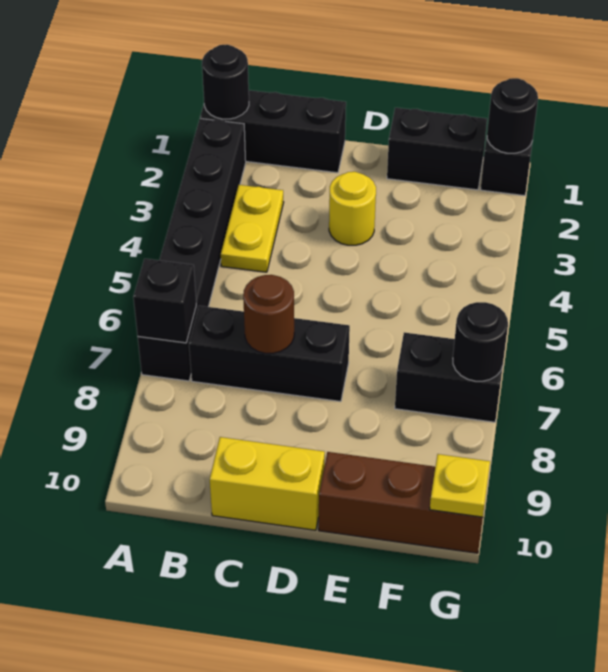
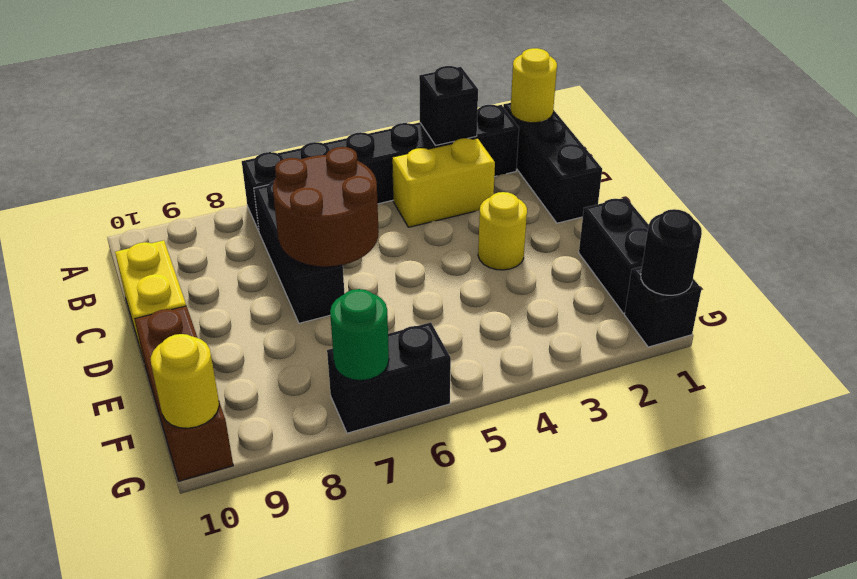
black 1x1 round brick [202,45,249,119] -> yellow 1x1 round brick [510,48,557,123]
black 1x1 brick [133,259,196,343] -> black 1x1 brick moved to [419,66,478,145]
yellow 1x2 plate [221,185,284,272] -> yellow 1x2 brick [392,138,495,227]
brown 1x1 round brick [243,275,294,353] -> brown 2x2 round brick [273,147,379,267]
black 1x2 brick [395,332,503,422] -> black 1x2 brick turned to [327,322,451,433]
black 1x1 round brick [453,302,508,381] -> green 1x1 round brick [330,289,389,381]
yellow 1x1 plate [430,454,490,517] -> yellow 1x1 round brick [151,334,219,428]

